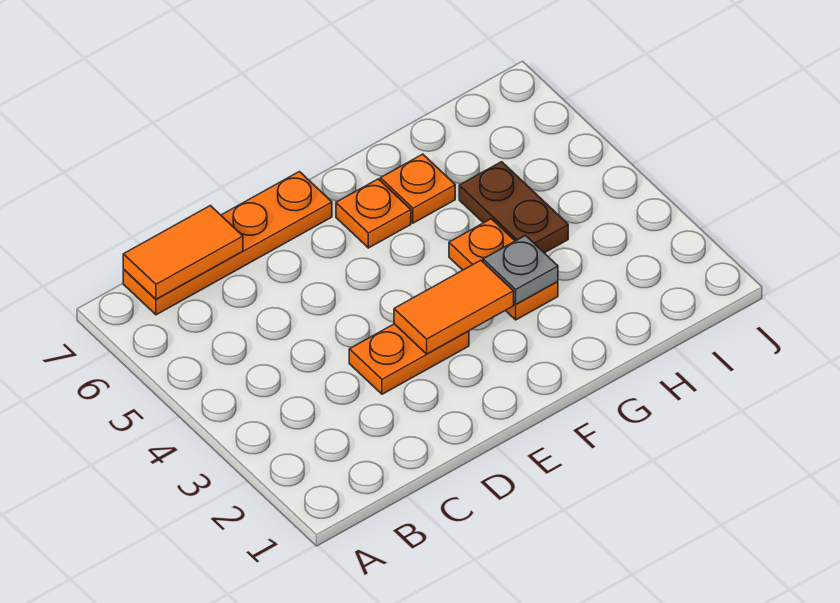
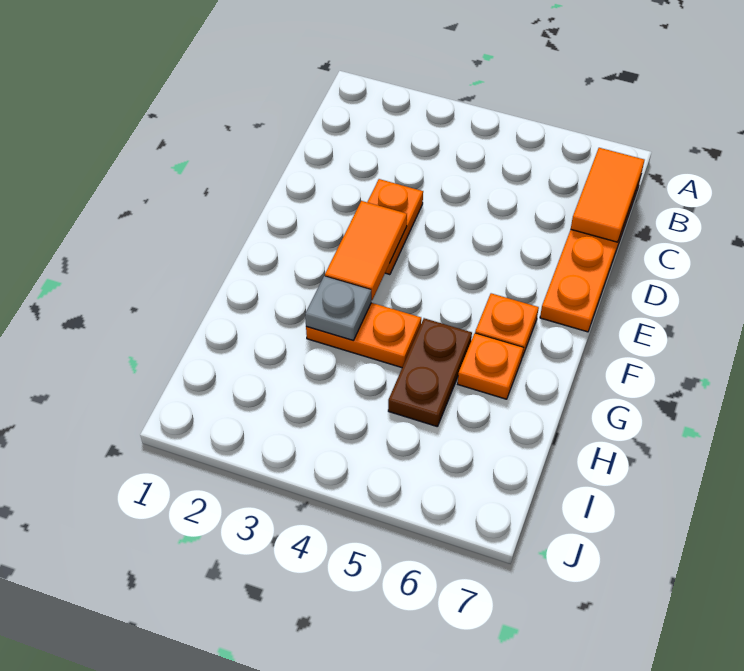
brown 1x2 plate [459,162,568,253] -> brown 1x2 plate turned to [388,318,472,427]

